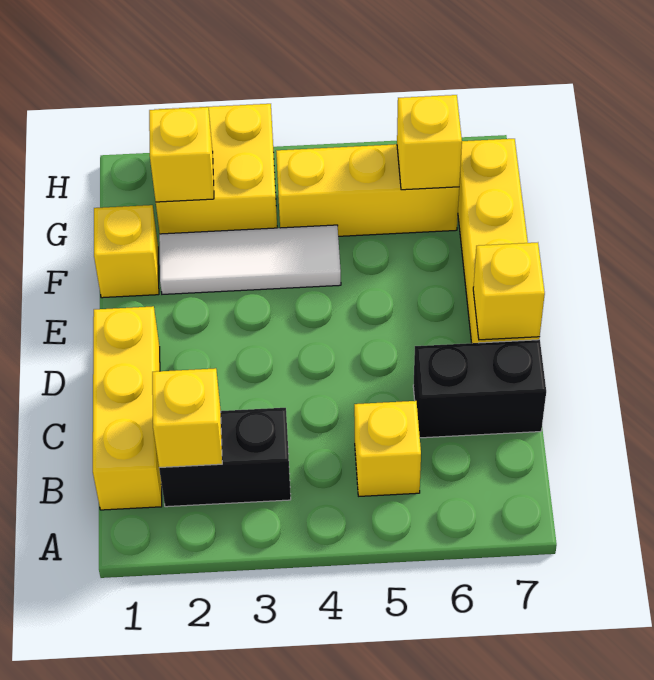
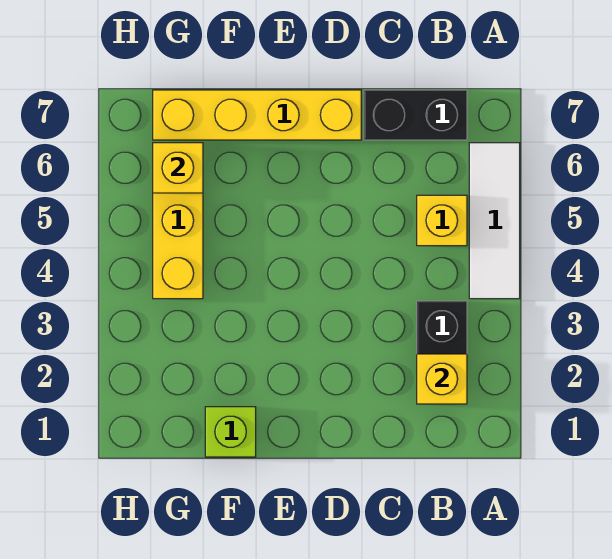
yellow 1x3 brick [93,306,162,510] -> none
black 1x2 brick [413,340,546,438] -> black 1x2 brick turned to [364,90,467,140]
yellow 1x1 brick [473,243,545,340] -> none
yellow 1x1 brick [94,205,159,298] -> lime 1x1 brick [205,407,256,457]
white 1x3 tile [159,225,341,294] -> white 1x3 tile moved to [469,143,520,299]
yellow 2x2 brick [155,104,277,234] -> none
yellow 1x1 brick [149,107,214,202] -> none

